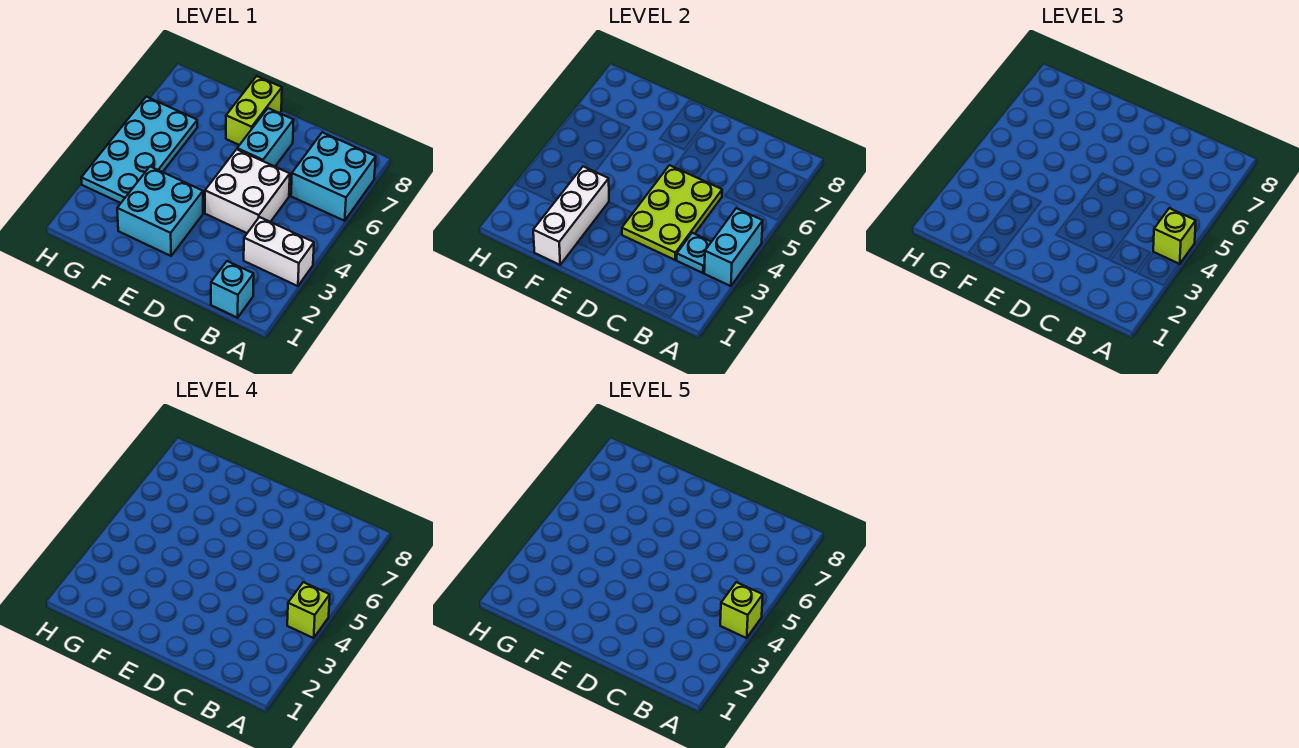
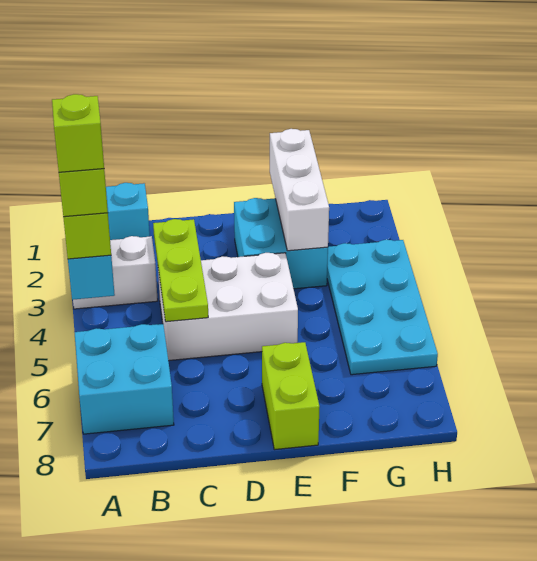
cyan 1x1 plate [677,233,711,273] -> none
lime 2x3 plate [622,165,722,260] -> lime 1x3 plate [153,219,208,322]
white 2x2 brick [205,149,290,233] -> white 2x3 brick [158,253,298,361]
cyan 1x2 brick [237,108,294,166] -> none

